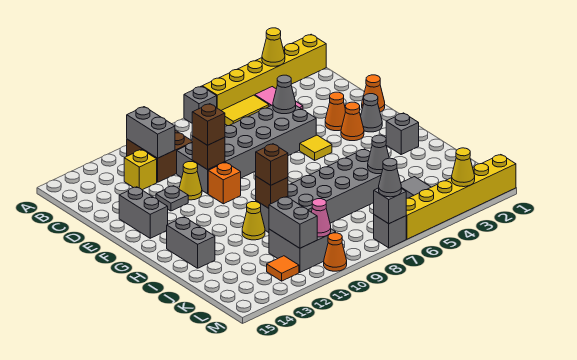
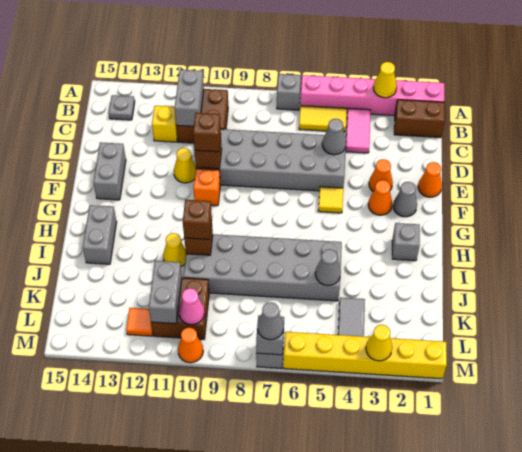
yellow 1x6 brick [202,34,326,110] -> pink 1x6 brick [300,75,444,116]
none -> brown 1x2 brick [394,100,445,138]
grey 1x1 plate [156,186,188,211] -> grey 1x1 plate moved to [109,95,135,120]
grey 2x2 brick [269,229,336,272] -> brown 2x2 brick [151,278,209,339]

